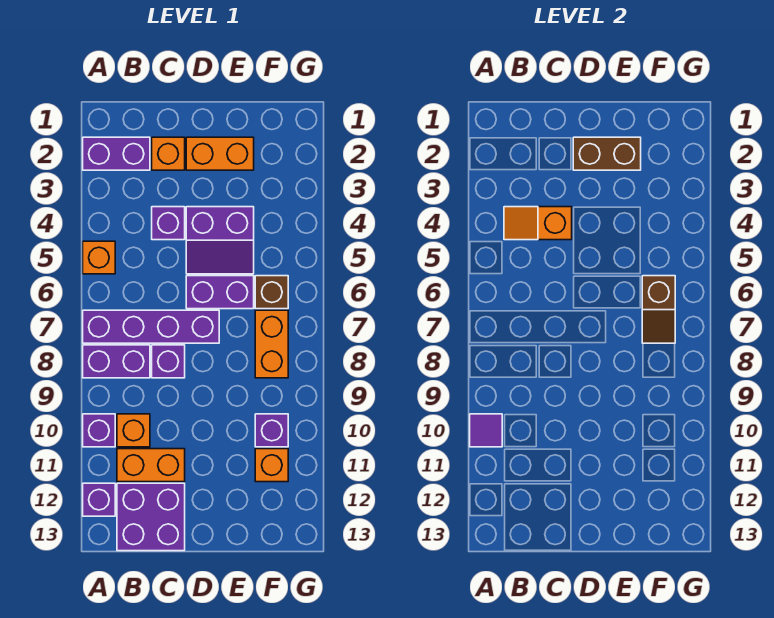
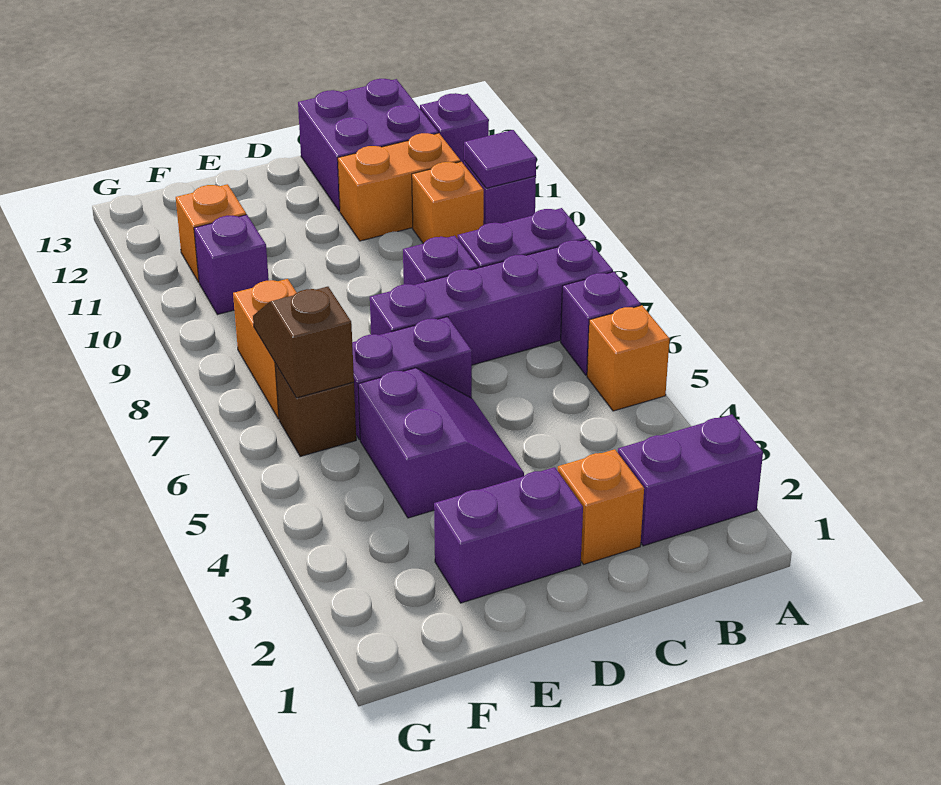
orange 1x2 slope [504,207,572,240] -> none
purple 1x1 brick [152,207,185,240] -> purple 1x1 brick moved to [561,272,641,375]
orange 1x2 brick [186,137,254,170] -> purple 1x2 brick [434,467,583,603]
brown 1x2 brick [573,137,641,170] -> none
purple 2x2 slope [186,207,254,274] -> purple 2x2 slope turned to [358,368,524,518]

